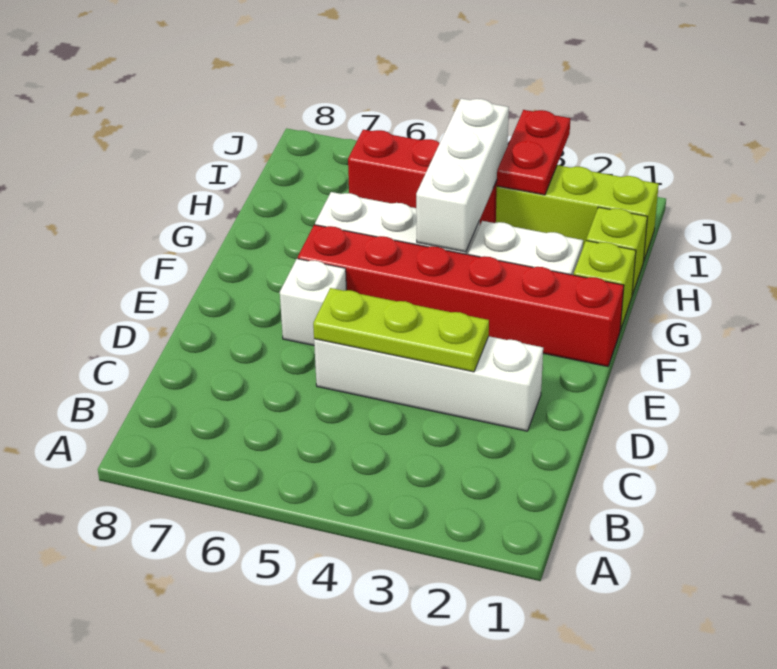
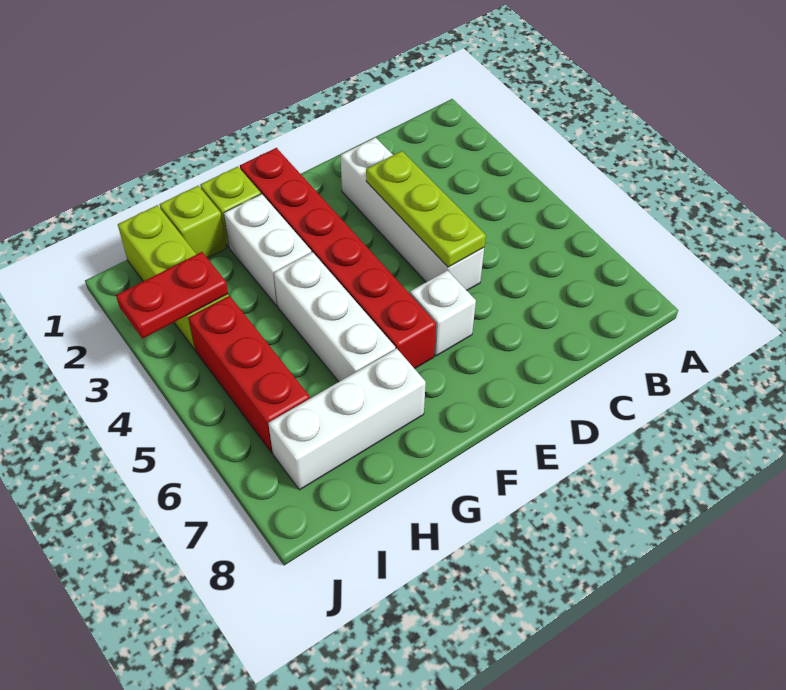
white 1x3 brick [416,98,509,252] -> white 1x3 brick moved to [268,349,426,490]

